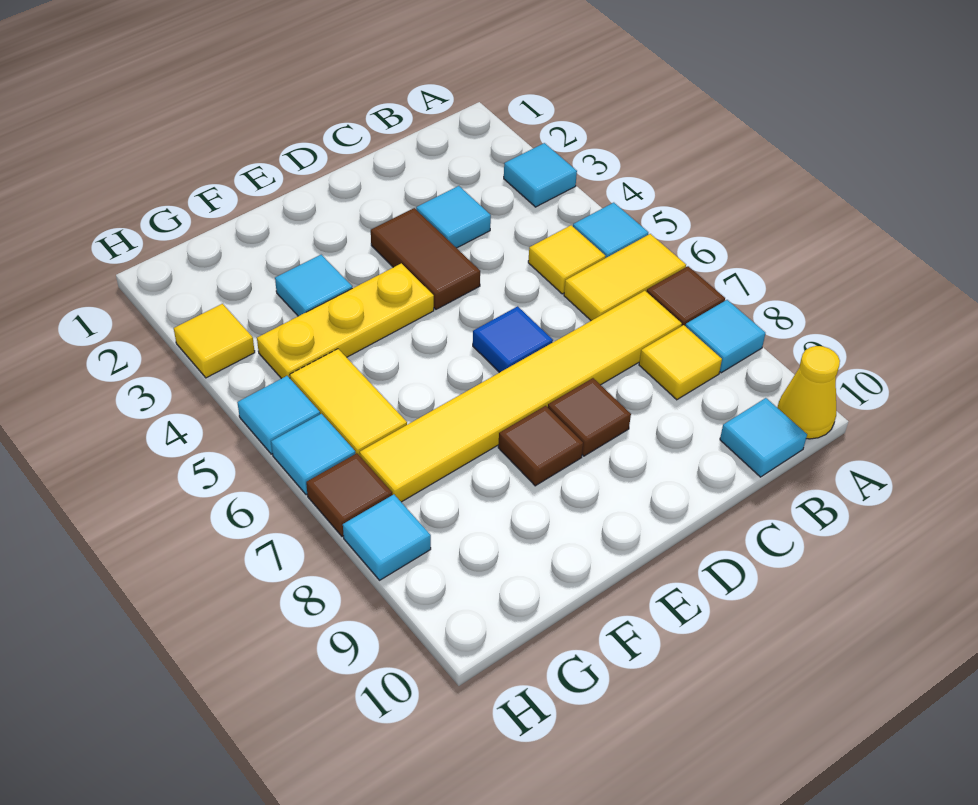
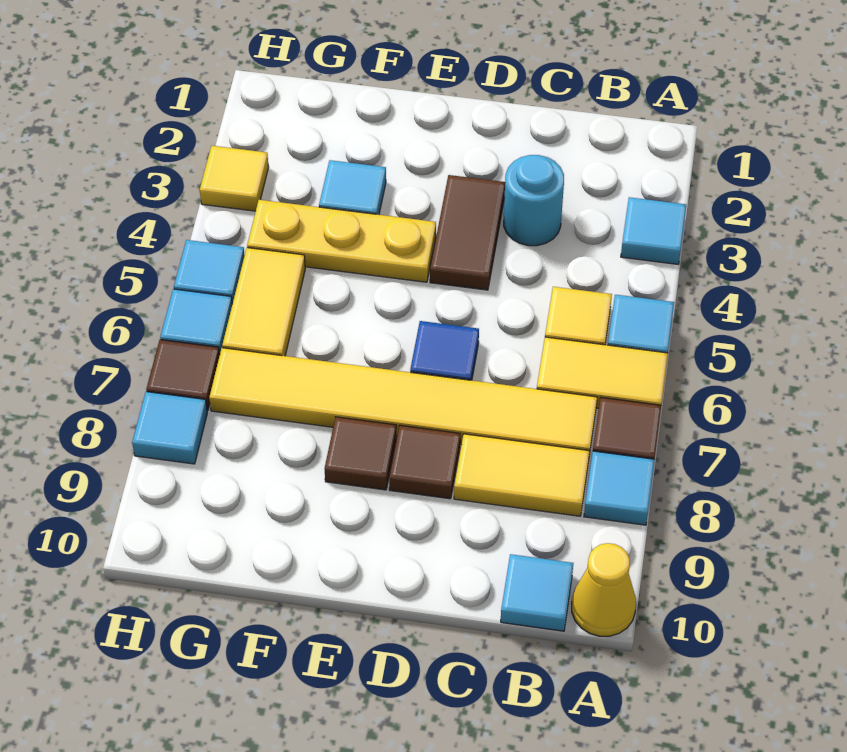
yellow 1x1 tile [639,325,722,400] -> yellow 1x2 tile [454,434,589,516]
cyan 1x1 tile [416,186,491,248] -> cyan 1x1 round brick [504,155,564,246]

